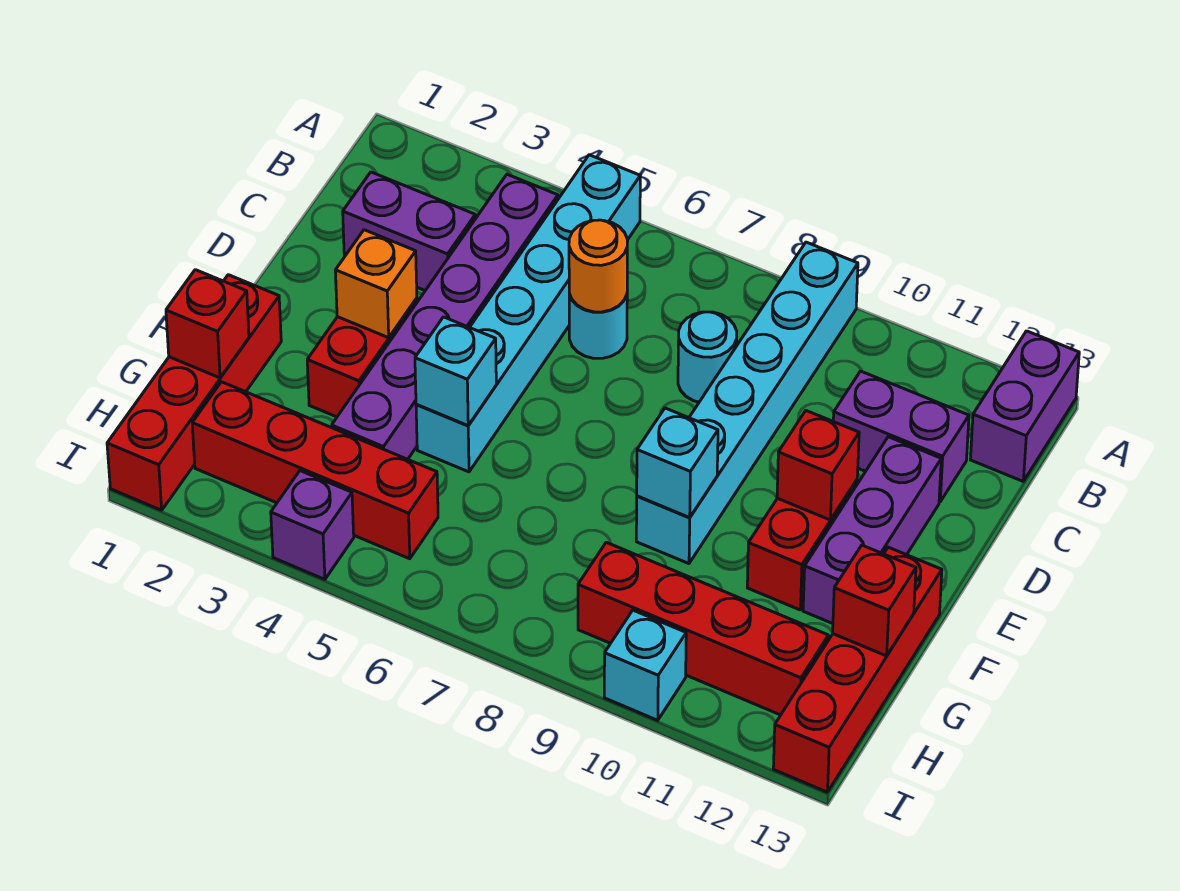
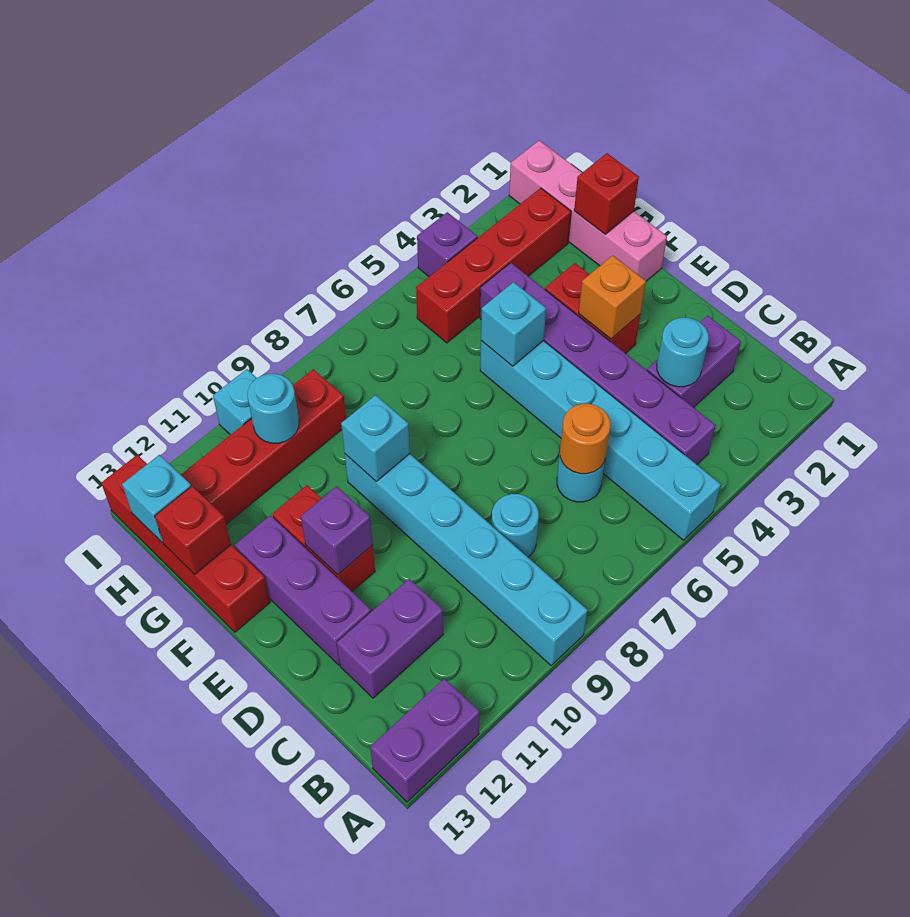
purple 1x2 brick [970,331,1079,481] -> purple 1x2 brick turned to [370,678,480,802]
none -> cyan 1x1 round brick [657,318,709,387]
red 1x1 brick [777,411,859,520] -> purple 1x1 brick [301,486,373,575]
red 1x4 brick [107,275,281,510] -> pink 1x4 brick [509,140,667,281]
none -> cyan 1x1 round brick [247,374,299,443]
none -> cyan 1x1 brick [122,455,191,543]

